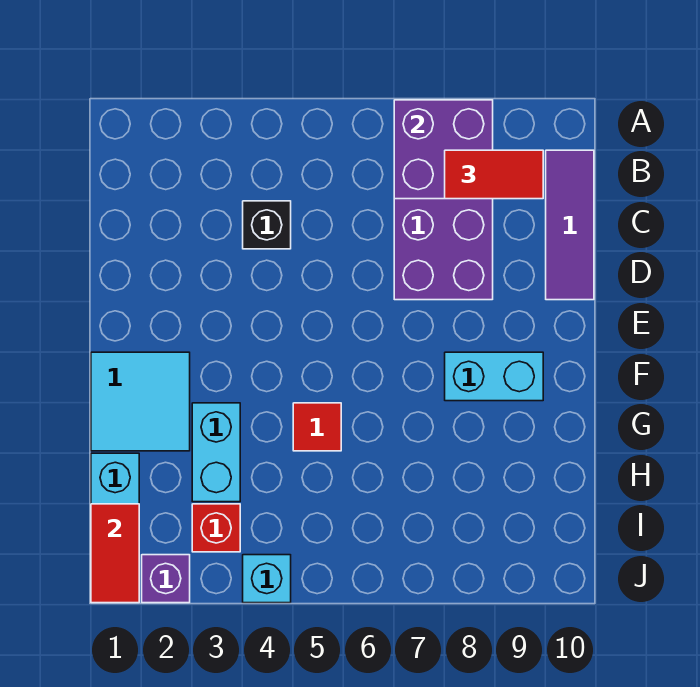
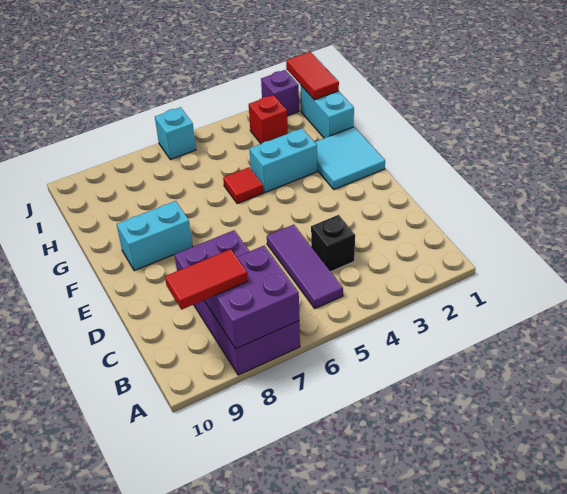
purple 1x3 tile [546,150,594,300] -> purple 1x3 tile moved to [267,225,343,308]
cyan 1x2 brick [192,403,240,502] -> cyan 1x2 brick turned to [249,128,317,193]
cyan 1x1 brick [243,555,291,603] -> cyan 1x1 brick moved to [155,107,196,160]

